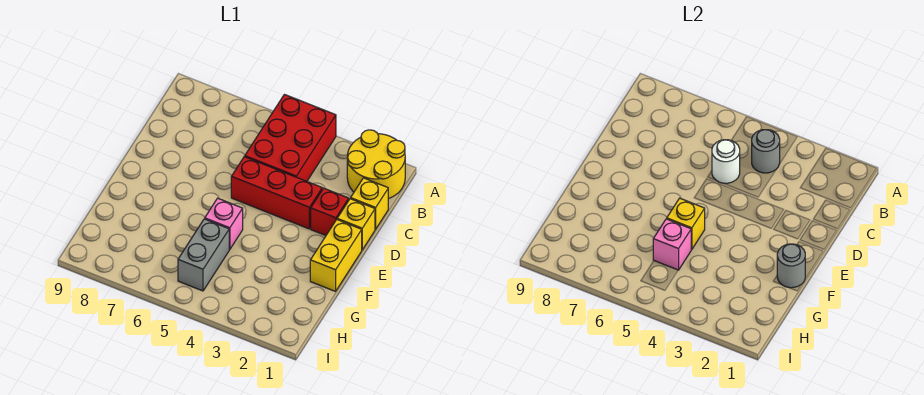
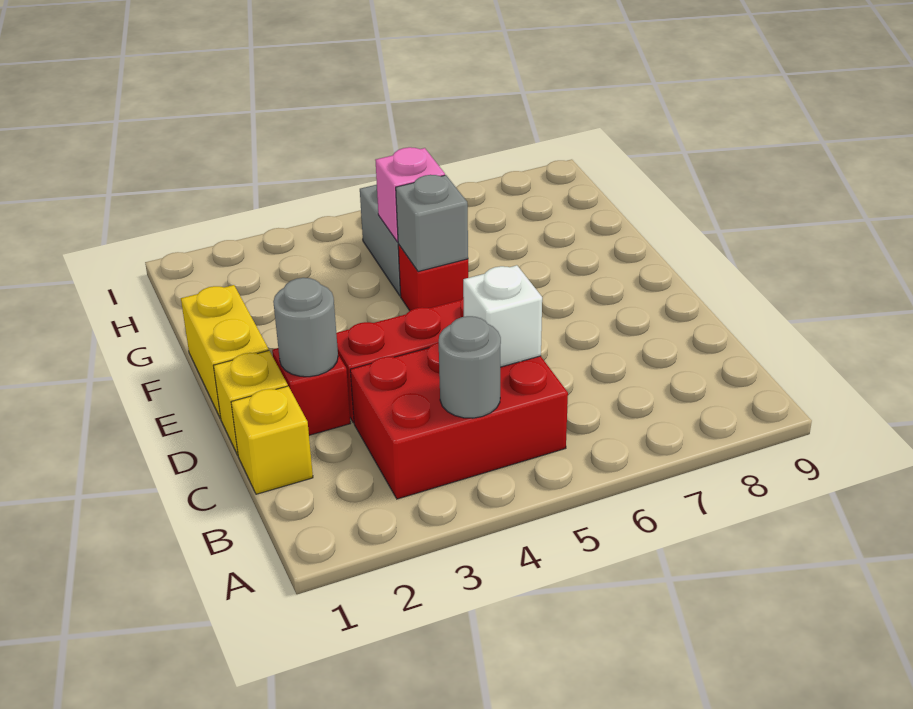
yellow 2x2 round brick [347,130,405,199] -> none
red 2x3 brick [245,95,336,181] -> red 2x3 brick turned to [350,342,568,499]
white 1x1 round brick [712,140,740,183] -> white 1x1 brick [463,265,542,367]
grey 1x1 round brick [777,244,805,288] -> grey 1x1 round brick moved to [273,278,338,377]
pink 1x1 brick [205,198,243,249] -> red 1x1 brick [398,244,468,311]
yellow 1x1 brick [667,198,705,249] -> grey 1x1 brick [396,175,468,272]

